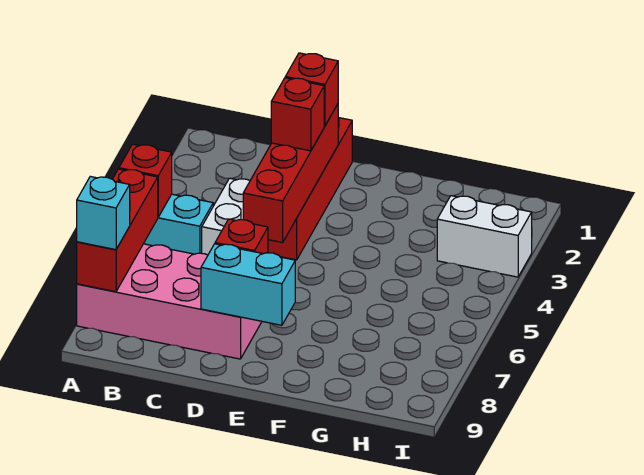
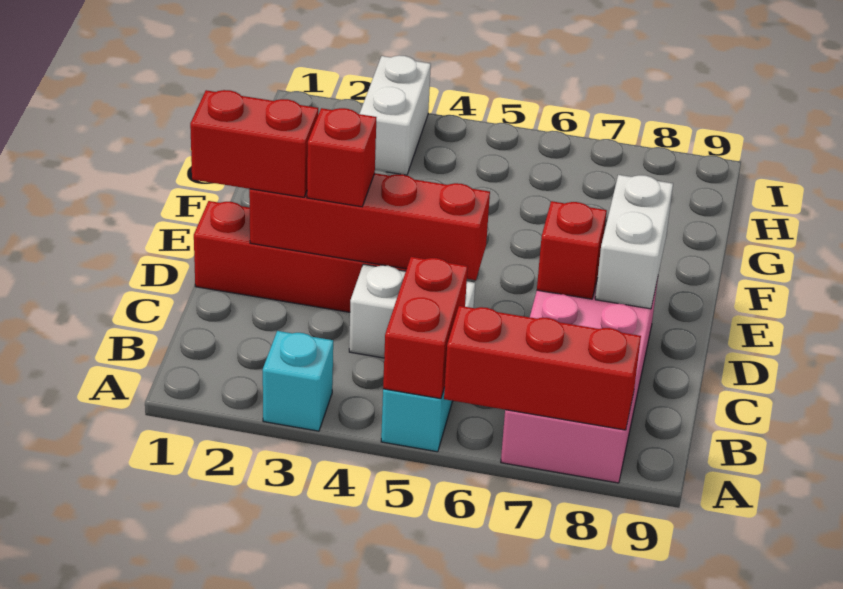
red 1x1 brick [119,144,172,217] -> red 1x2 brick [383,257,468,399]
cyan 1x1 brick [77,176,130,250] -> cyan 1x1 brick moved to [263,331,333,431]
red 1x1 brick [285,53,338,126] -> red 1x2 brick [190,90,318,197]
cyan 1x2 brick [201,244,295,325] -> white 1x2 brick [595,175,673,309]

